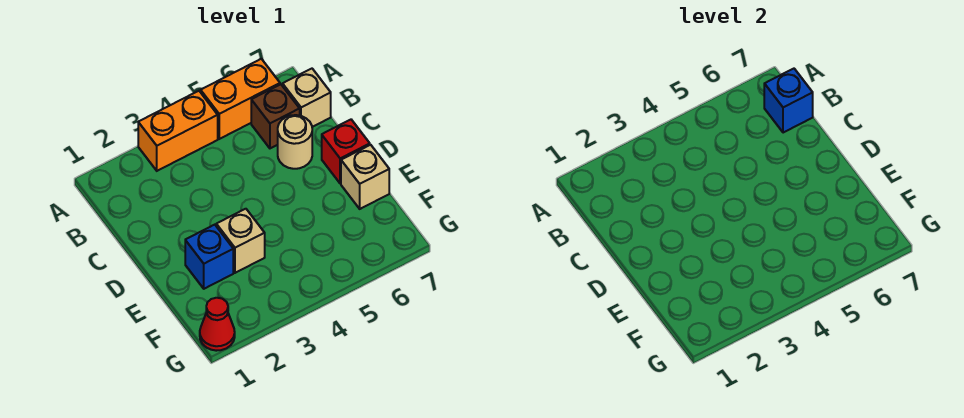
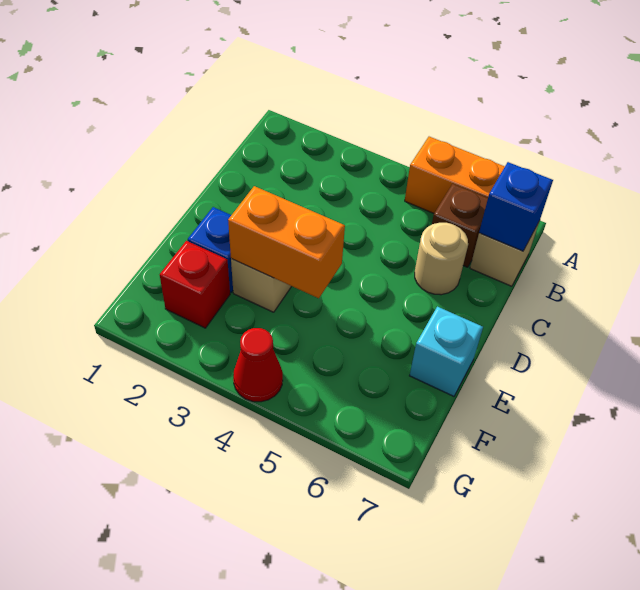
orange 1x2 brick [138,91,218,171] -> orange 1x2 brick moved to [228,186,345,298]
red 1x1 brick [322,120,370,184] -> red 1x1 brick moved to [160,241,230,328]
tan 1x1 brick [341,145,389,209] -> cyan 1x1 brick [410,307,483,396]
red 1x1 cone [200,298,235,351] -> red 1x1 cone moved to [233,328,283,402]

